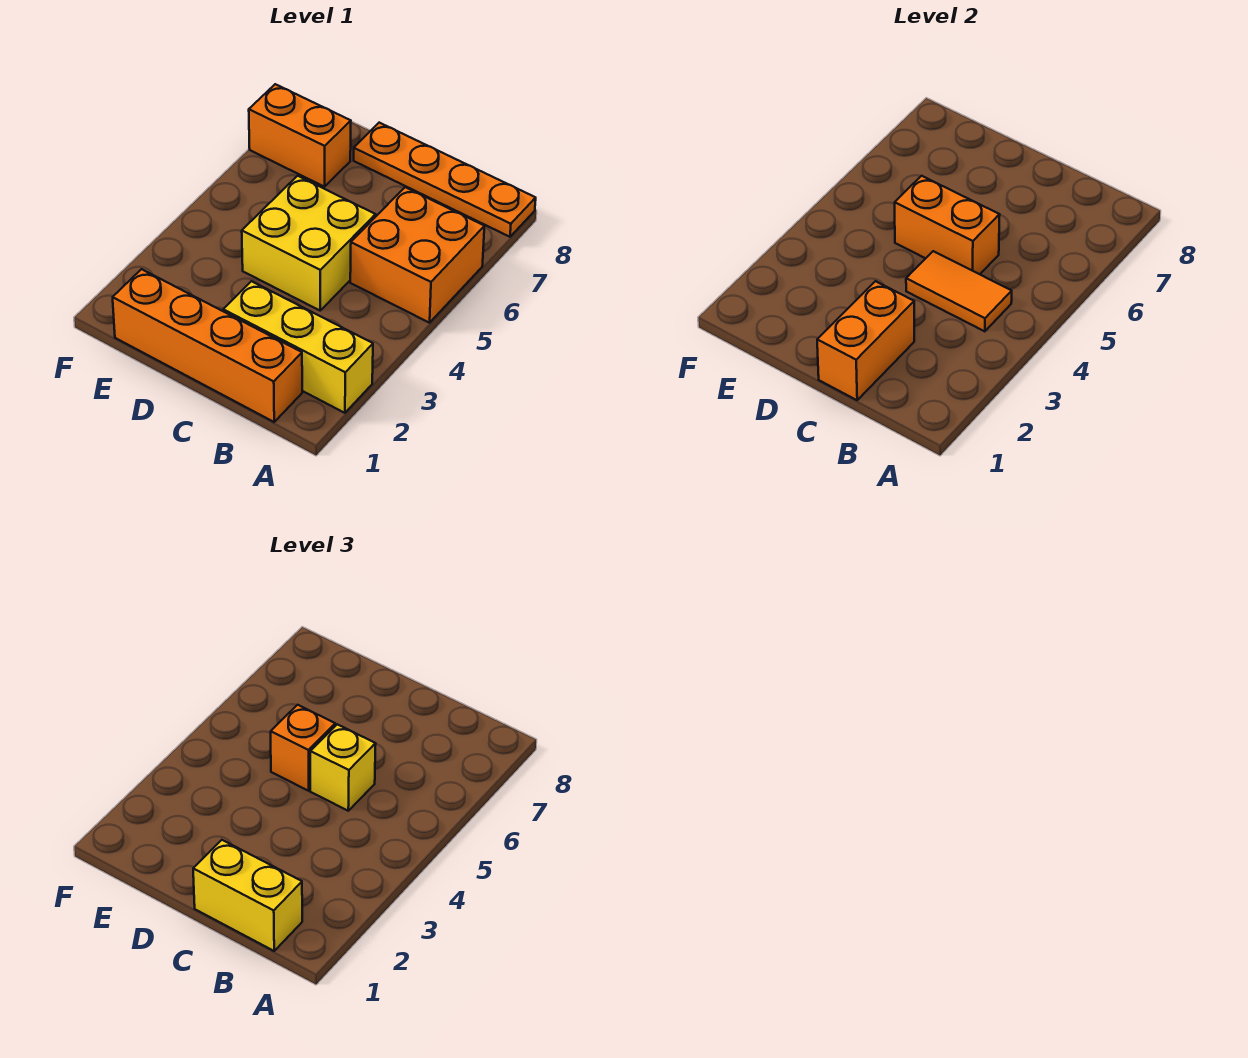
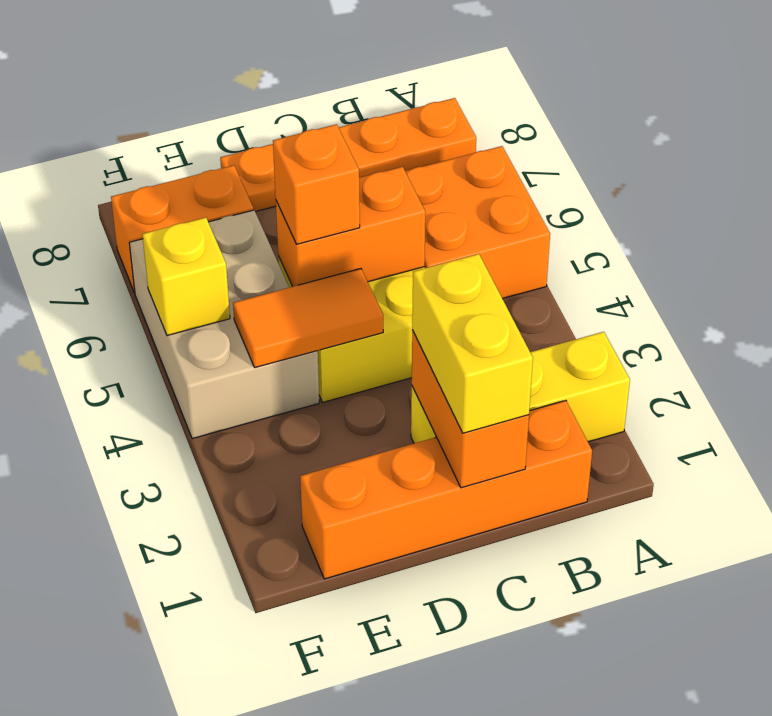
yellow 1x2 brick [193,840,302,951] -> yellow 1x2 brick turned to [412,254,533,433]
orange 1x2 tile [906,251,1012,331] -> orange 1x2 tile moved to [233,269,383,367]
yellow 1x1 brick [310,724,376,811] -> yellow 1x1 brick moved to [142,217,230,336]
none -> tan 2x3 brick [129,210,319,439]

